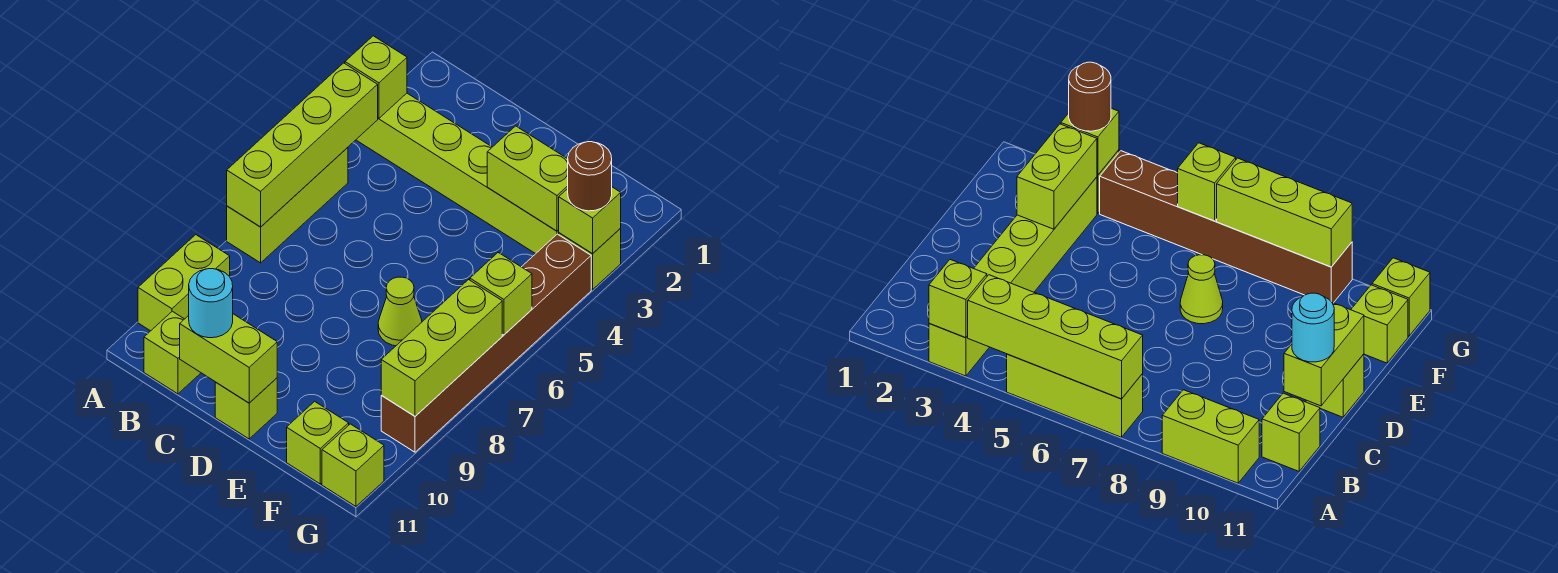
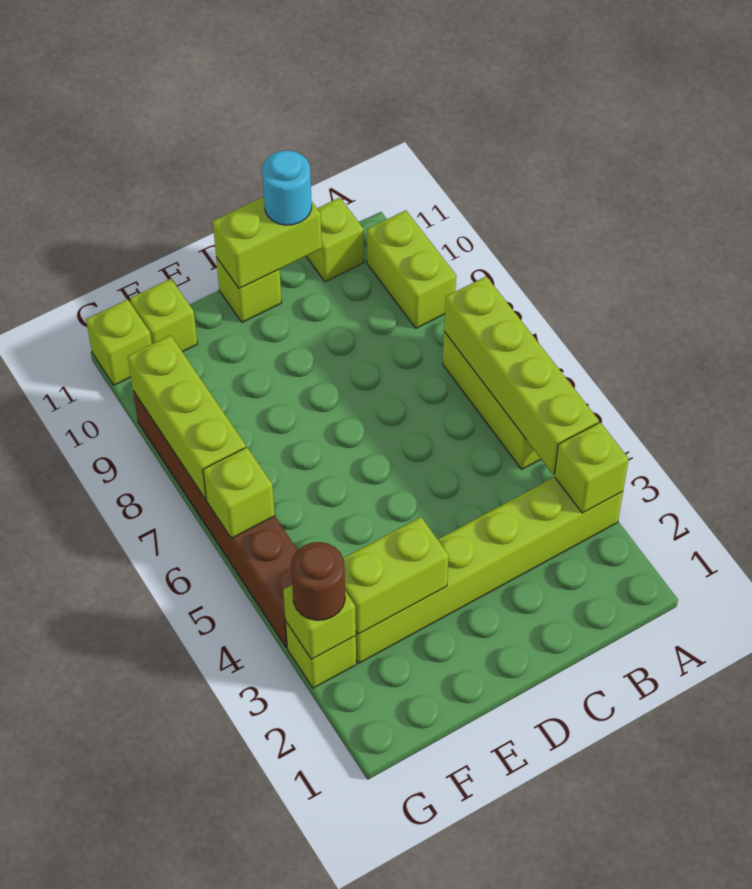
lime 1x1 cone [378,277,422,346] -> none

